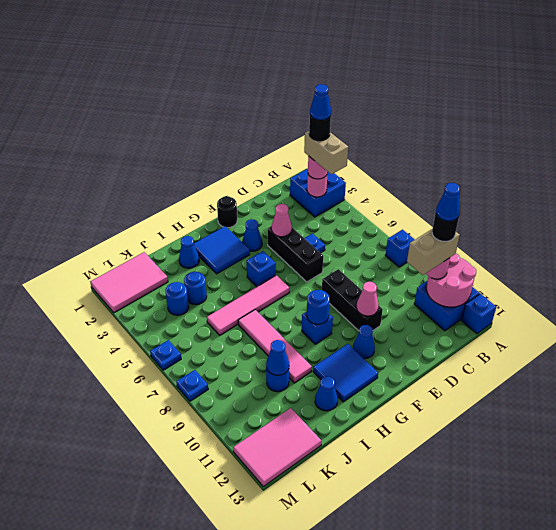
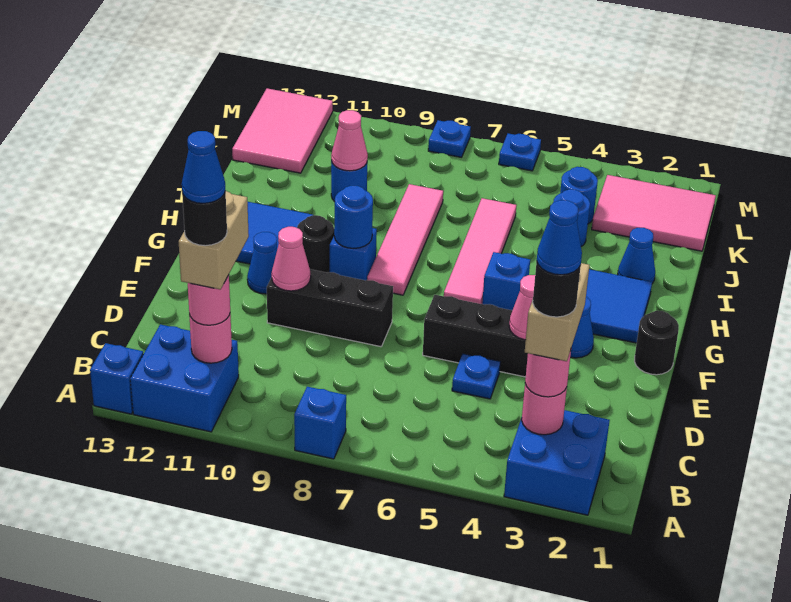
pink 2x2 round brick [426,254,476,307] -> pink 1x1 round brick [189,314,232,363]
tan 1x2 brick [304,131,348,174] -> tan 1x2 brick turned to [525,263,589,361]
none -> black 1x1 round brick [297,215,334,272]
pink 1x4 tile [238,310,312,383] -> pink 1x4 tile turned to [367,184,443,295]
blue 1x1 cone [315,376,338,411] -> none
blue 1x1 cone [266,340,289,375] -> pink 1x1 cone [331,110,368,171]
pink 2x3 tile [90,252,168,313] -> pink 2x3 tile turned to [592,175,716,251]

